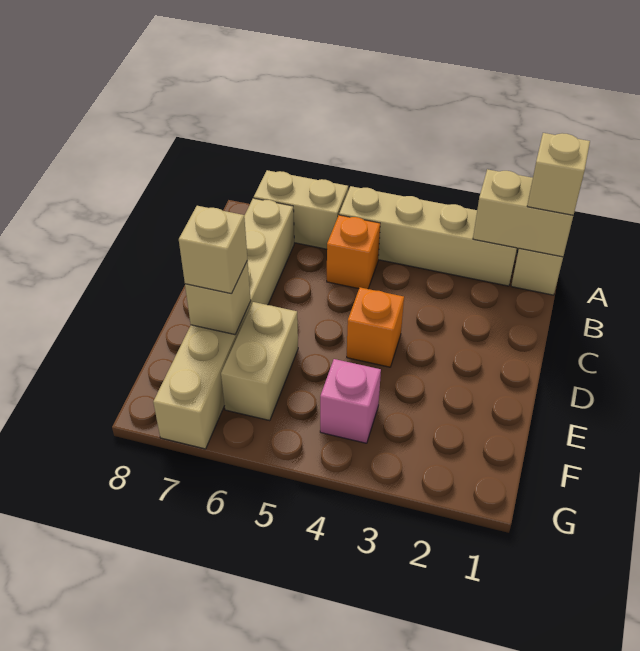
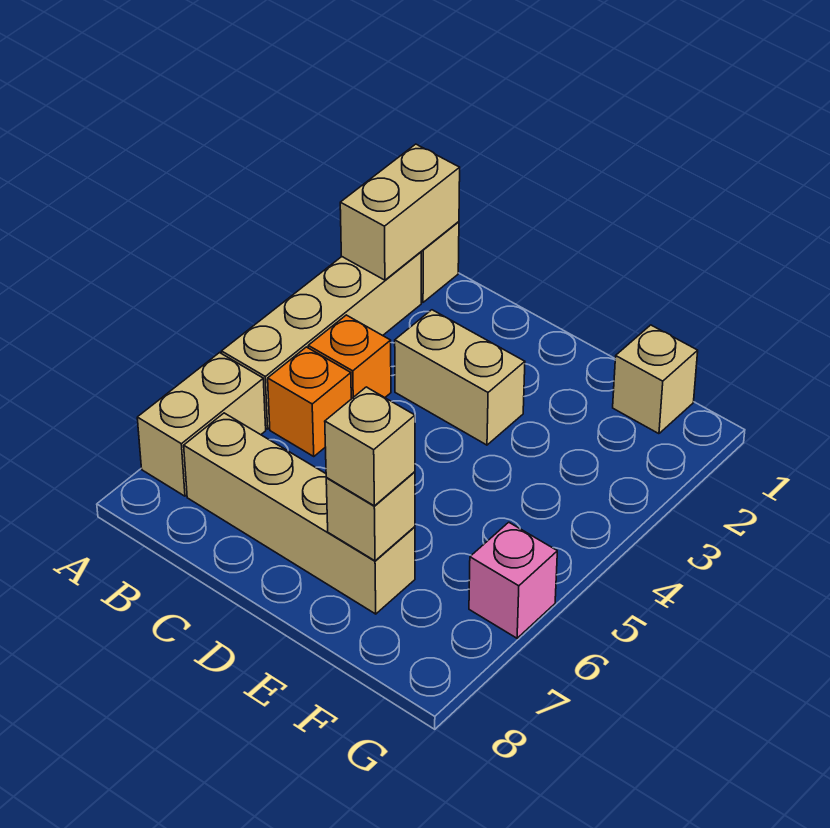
tan 1x1 brick [527,133,590,215] -> tan 1x1 brick moved to [613,325,698,434]
tan 1x6 brick [153,198,294,449] -> tan 1x4 brick [184,413,415,614]
orange 1x1 brick [347,287,404,367] -> orange 1x1 brick moved to [308,315,391,399]
tan 1x2 brick [221,302,298,421] -> tan 1x2 brick moved to [395,310,525,445]
pink 1x1 brick [320,359,381,443] -> pink 1x1 brick moved to [469,522,557,638]

